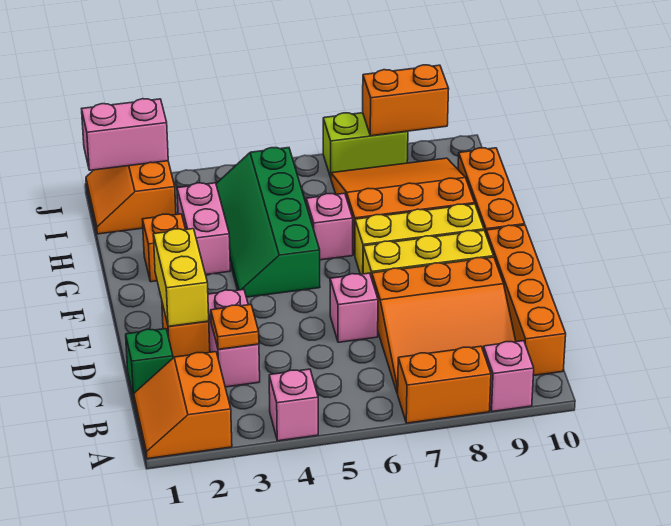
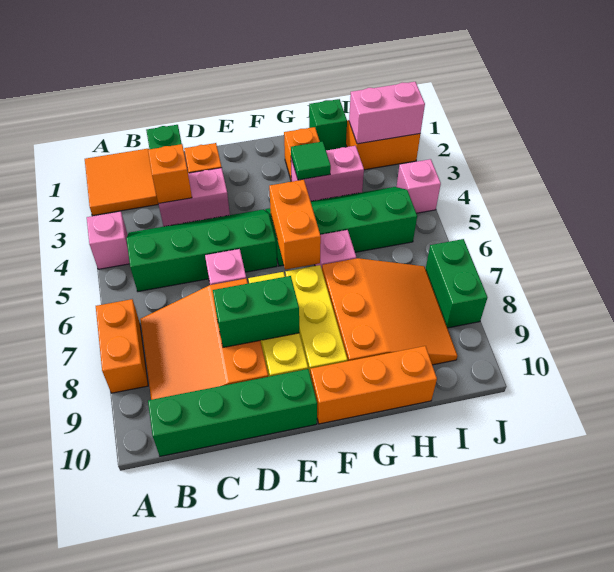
orange 2x2 slope [134,352,232,459] -> orange 2x2 tile [85,149,158,215]
pink 1x1 brick [483,341,534,412] -> pink 1x1 brick moved to [397,159,441,213]
none -> green 2x4 slope [126,209,277,292]
orange 1x4 brick [486,225,566,376] -> green 1x4 brick [148,369,317,456]
orange 1x1 plate [211,305,259,349] -> orange 1x1 brick [148,144,192,204]
yellow 1x2 brick [153,229,209,326] -> none
none -> green 1x2 brick [213,276,299,347]
none -> green 1x1 tile [291,141,331,180]
none -> green 1x1 brick [309,99,347,150]
pink 1x2 brick [82,99,168,170] -> pink 1x2 brick turned to [349,82,425,144]
lime 1x2 brick [323,113,408,178] -> green 1x2 brick [426,239,487,328]
orange 1x2 brick [363,65,449,136] -> orange 1x2 brick moved to [269,180,321,270]

